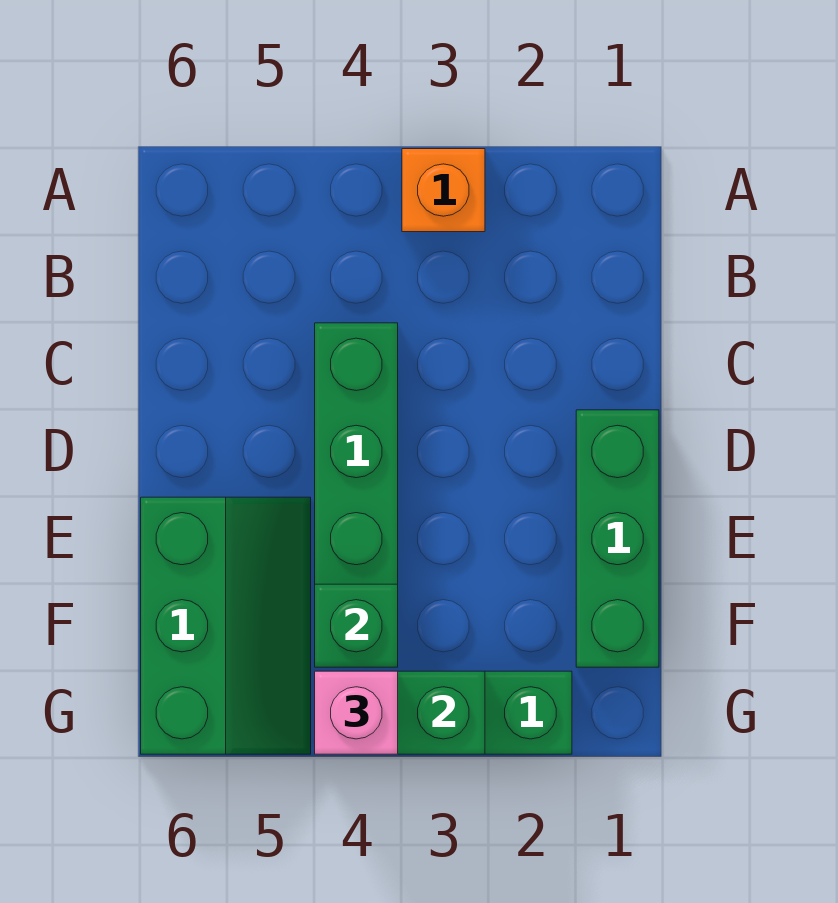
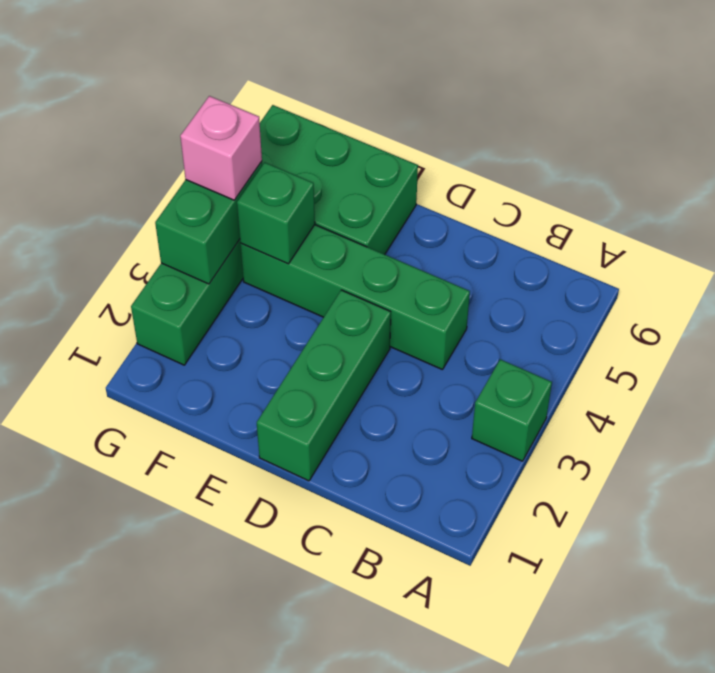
orange 1x1 brick [402,149,485,232] -> green 1x1 brick [472,359,552,461]
green 1x3 brick [576,410,659,667] -> green 1x3 brick turned to [257,290,391,481]
green 2x3 slope [141,497,311,754] -> green 2x3 brick [260,105,418,254]

